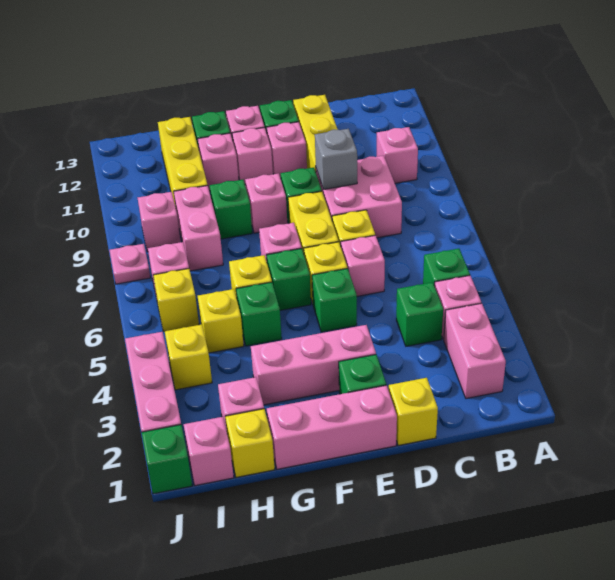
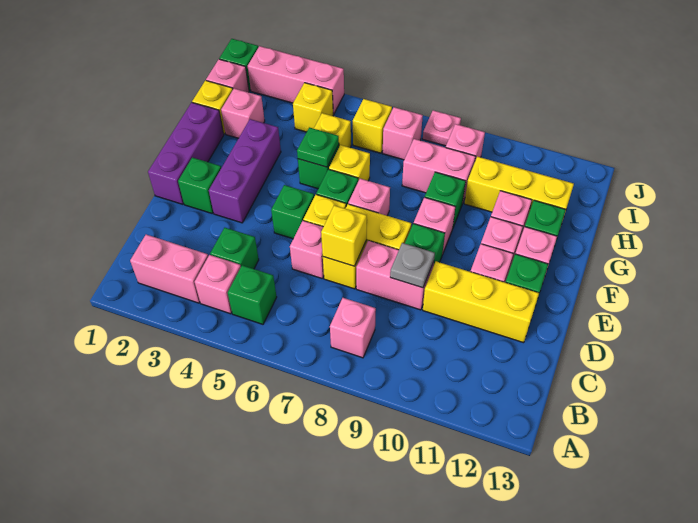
pink 1x1 brick [377,127,418,183] -> pink 1x1 brick moved to [330,298,376,358]
pink 2x2 brick [316,156,402,238] -> pink 1x2 brick [356,241,434,310]
yellow 1x1 brick [389,378,438,446] -> yellow 1x1 brick moved to [321,205,367,266]
grey 1x1 brick [315,129,357,190] -> grey 1x1 plate [390,243,435,288]
pink 1x3 brick [267,385,397,469] -> purple 1x3 brick [148,102,224,204]
pink 1x3 brick [251,325,376,405] -> purple 1x3 brick [209,119,281,223]
none -> green 1x1 plate [297,127,339,167]

